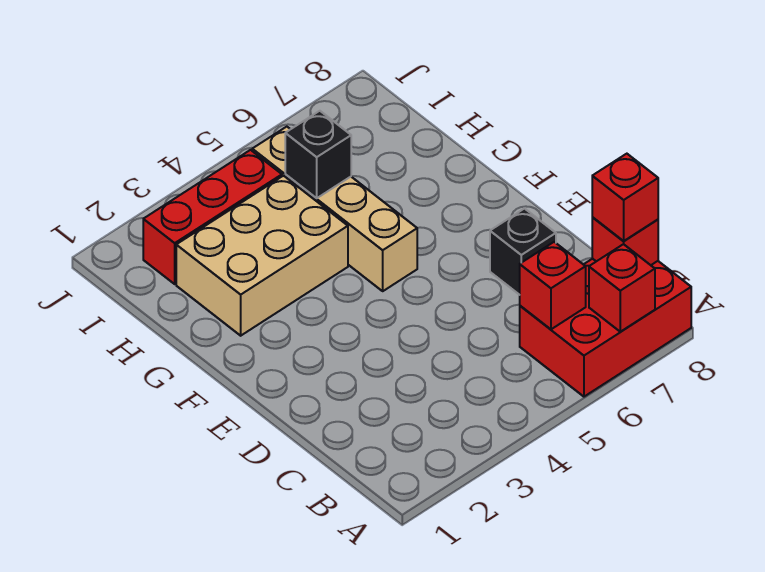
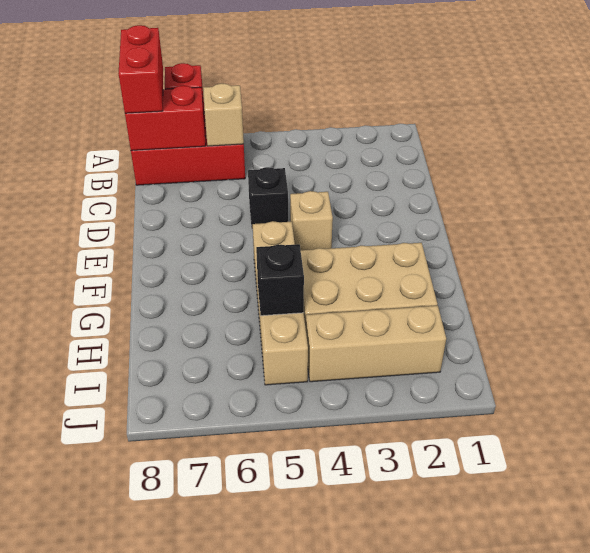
red 1x1 brick [520,242,586,329] -> tan 1x1 brick [203,83,244,146]
red 1x1 brick [592,217,658,265] -> red 1x2 brick [125,85,206,151]
red 1x1 brick [592,154,658,241] -> red 1x2 brick [119,25,163,113]
black 1x1 brick [490,209,556,295] -> black 1x1 brick moved to [248,167,288,229]
none -> tan 1x1 brick [290,191,333,250]
red 1x3 brick [143,150,282,284] -> tan 1x3 brick [306,306,446,382]

